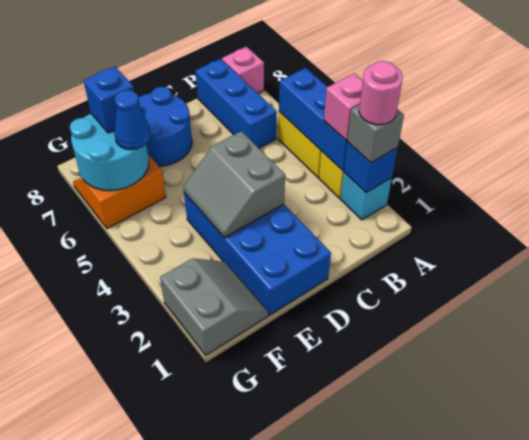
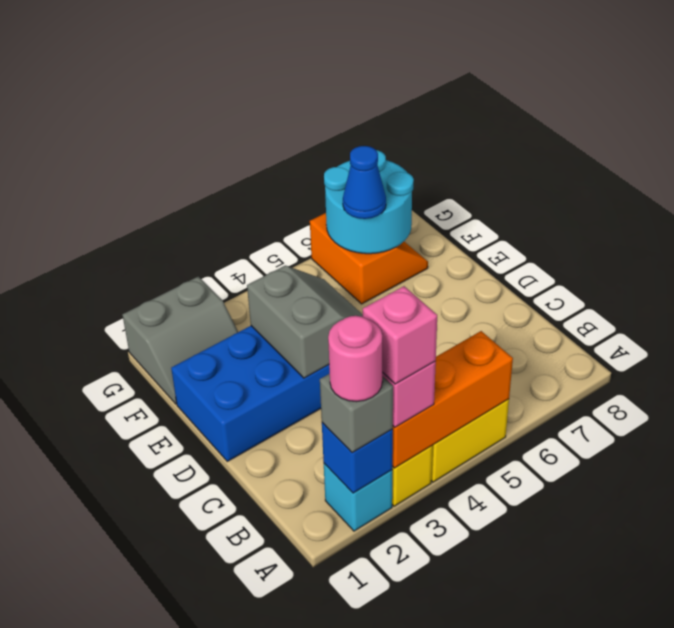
blue 1x3 brick [279,68,347,171] -> orange 1x3 brick [392,331,513,468]
pink 1x1 brick [222,47,264,93] -> pink 1x1 brick moved to [363,286,437,384]
blue 1x3 brick [196,59,277,148] -> none
grey 2x2 slope [183,131,285,238] -> grey 2x2 slope turned to [247,265,363,378]
blue 2x2 round brick [138,87,192,166] -> none
blue 1x1 brick [84,66,134,133] -> none

